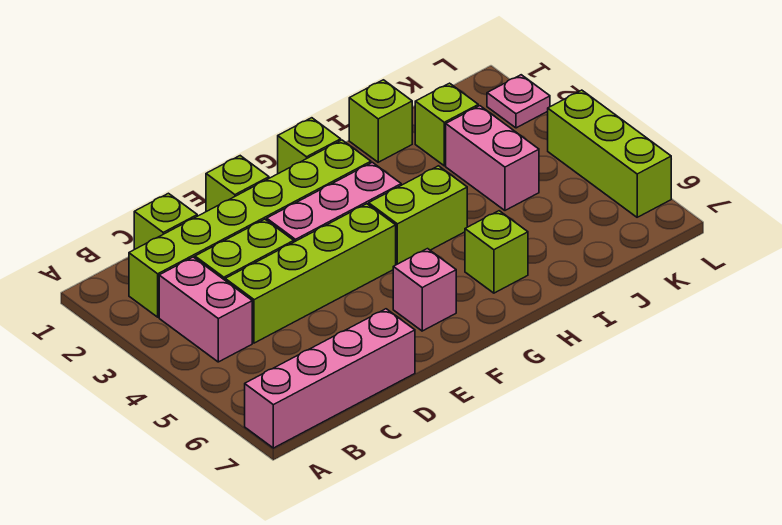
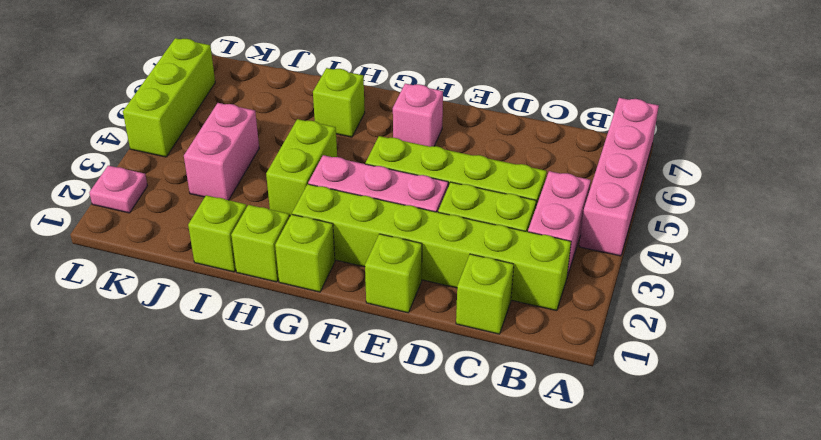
pink 1x4 brick [245,309,415,448] -> pink 1x4 brick turned to [579,98,659,256]
lime 1x2 brick [369,166,467,265] -> lime 1x2 brick turned to [266,119,337,216]
lime 1x1 brick [415,83,478,166] -> lime 1x1 brick moved to [231,205,290,282]

